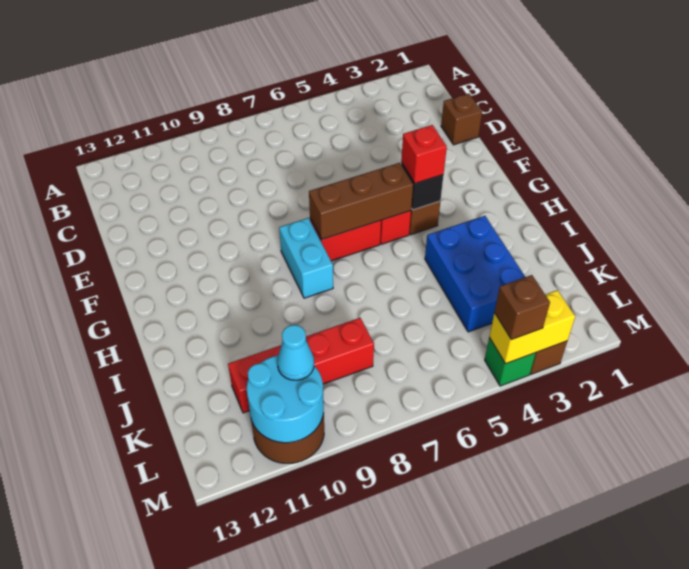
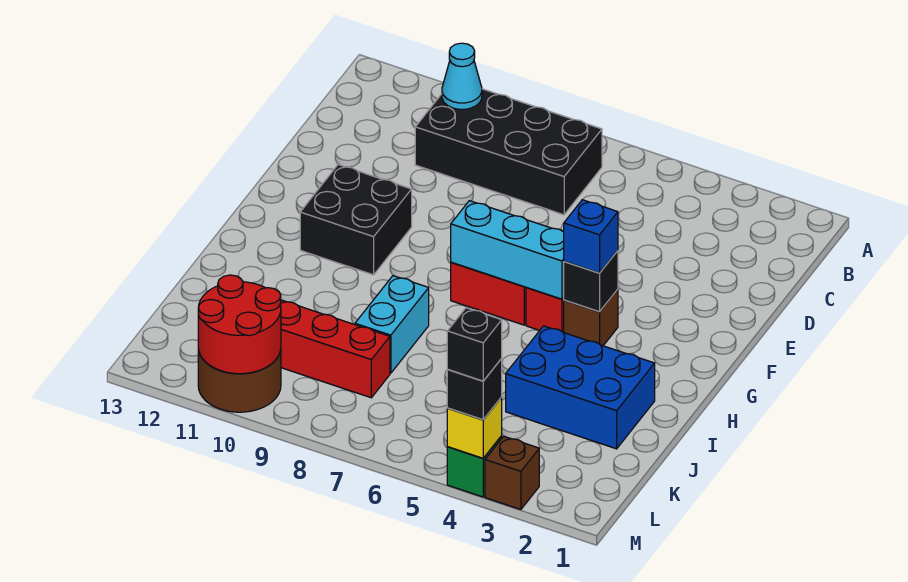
none -> black 2x4 brick [415,89,602,215]
brown 1x1 brick [441,94,482,145] -> none
none -> black 2x2 brick [300,165,412,275]
red 1x1 brick [401,125,447,183] -> blue 1x1 brick [564,200,618,273]
brown 1x3 brick [309,163,413,239] -> cyan 1x3 brick [451,201,564,299]
cyan 1x2 brick [279,218,333,298] -> cyan 1x2 brick moved to [355,276,429,373]
blue 2x3 brick [425,216,525,332] -> blue 2x3 brick turned to [506,326,655,449]
cyan 2x2 round brick [247,355,324,443] -> red 2x2 round brick [198,275,281,374]
cyan 1x1 cone [277,325,314,380] -> cyan 1x1 cone moved to [442,43,482,109]
yellow 1x2 brick [489,290,575,364] -> yellow 1x1 brick [447,397,502,458]
brown 1x1 brick [494,275,550,340] -> black 1x1 brick [447,359,502,420]
none -> black 1x1 brick [447,308,502,381]

